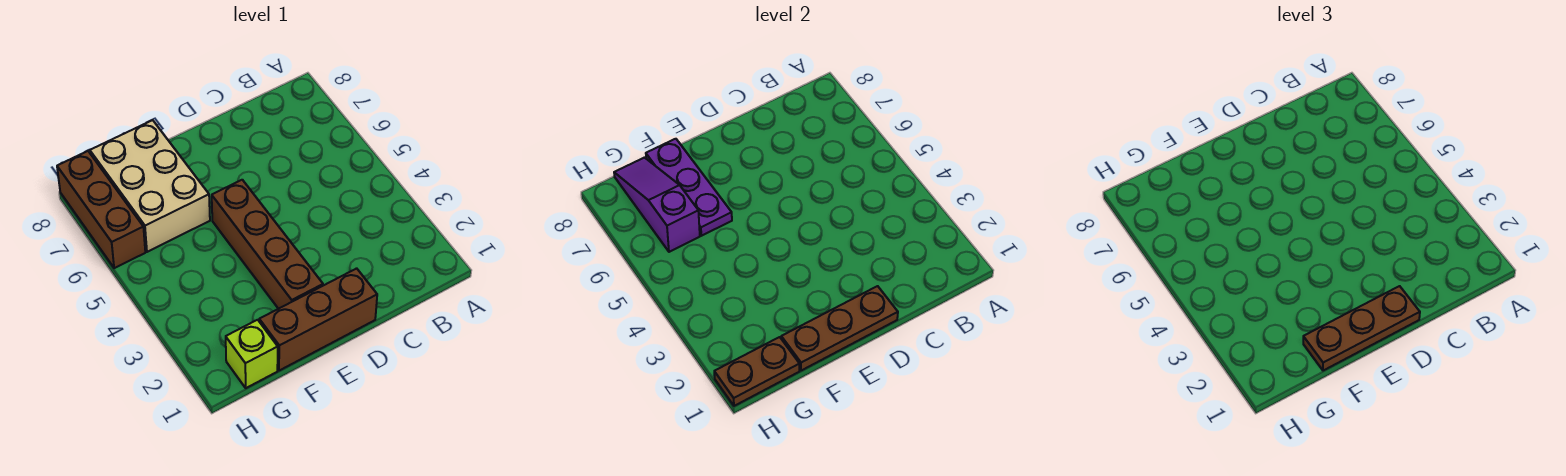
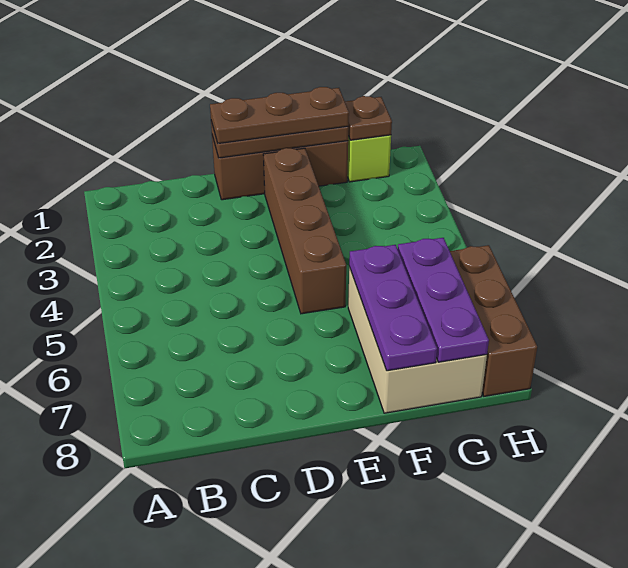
brown 1x2 plate [714,337,800,406] -> brown 1x1 plate [345,96,392,140]
purple 1x3 slope [614,158,700,252] -> purple 1x3 plate [398,238,489,362]

